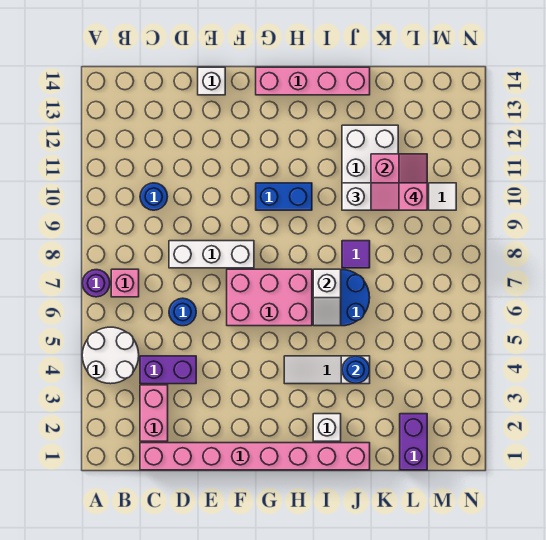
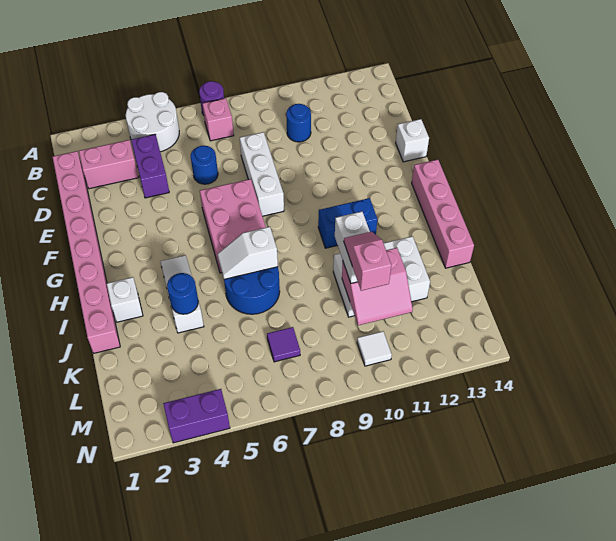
blue 1x2 brick [256,183,312,210] -> blue 1x2 brick turned to [318,198,377,248]
purple 1x1 tile [342,241,370,268] -> purple 1x1 tile moved to [267,327,300,362]
purple 1x2 brick [400,414,427,470] -> purple 1x2 brick moved to [163,389,230,443]

